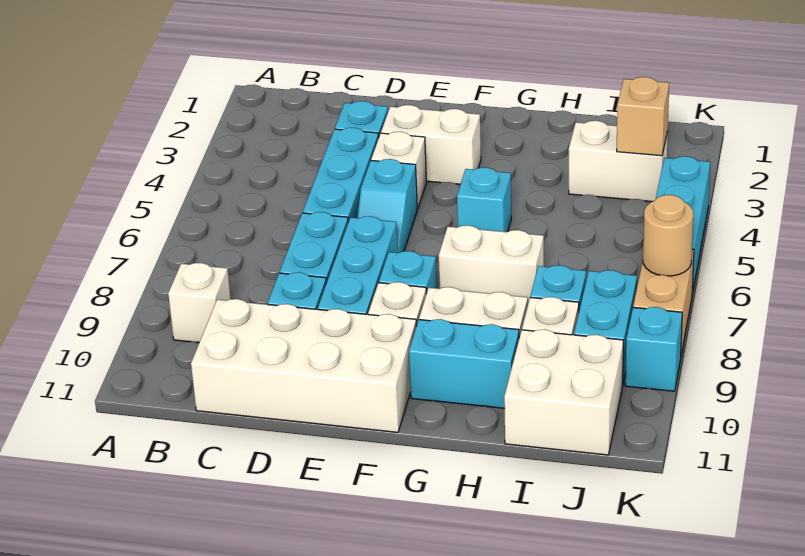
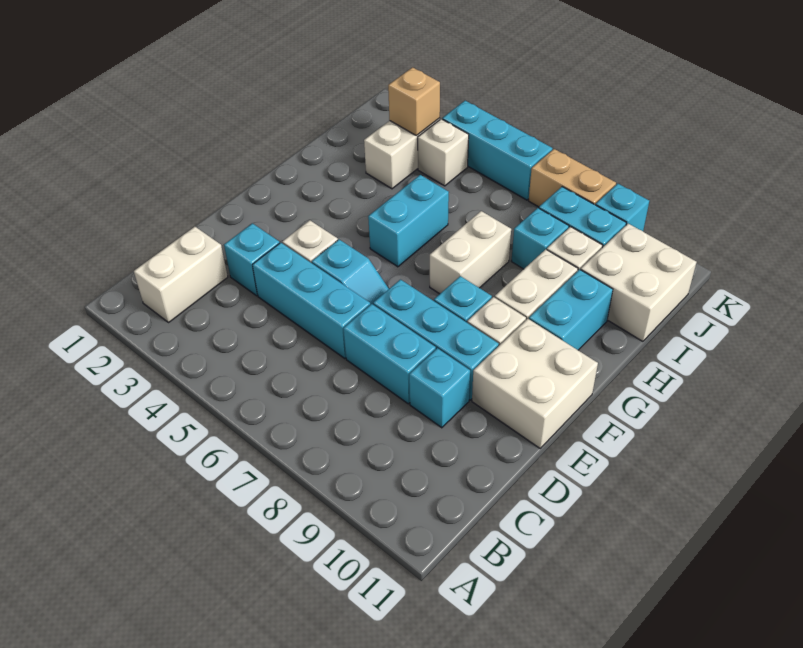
white 1x1 brick [168,263,230,343] -> white 1x1 brick moved to [418,119,469,186]
white 2x4 brick [191,299,416,432] -> white 2x2 brick [472,319,598,448]
white 1x2 brick [381,105,481,184] -> white 1x2 brick moved to [134,227,228,322]
cyan 1x1 brick [457,167,511,232] -> cyan 1x2 brick [368,175,449,267]
tan 1x1 round brick [643,195,693,276] -> none

